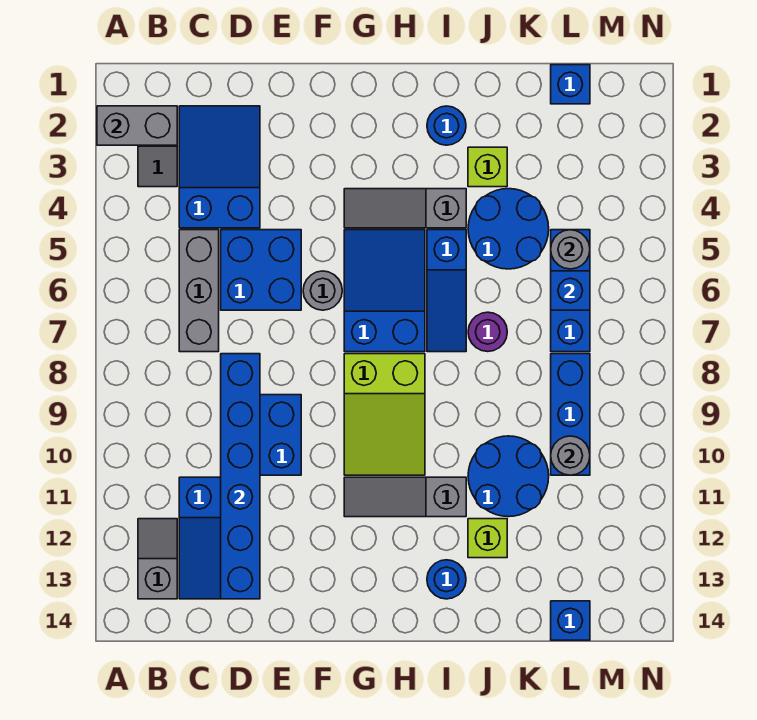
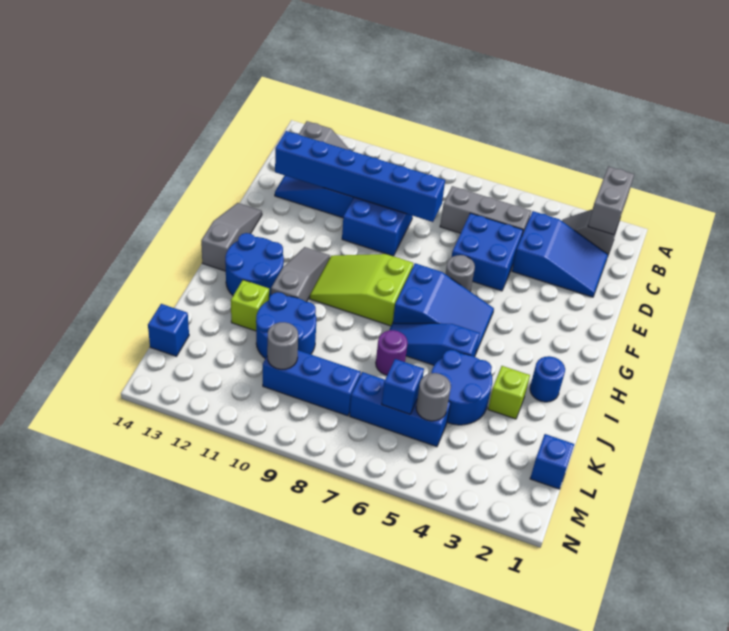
grey 1x3 slope [344,189,466,228] -> grey 1x3 slope moved to [201,203,262,271]
blue 1x1 round brick [427,560,466,599] -> blue 2x2 round brick [225,233,284,298]

